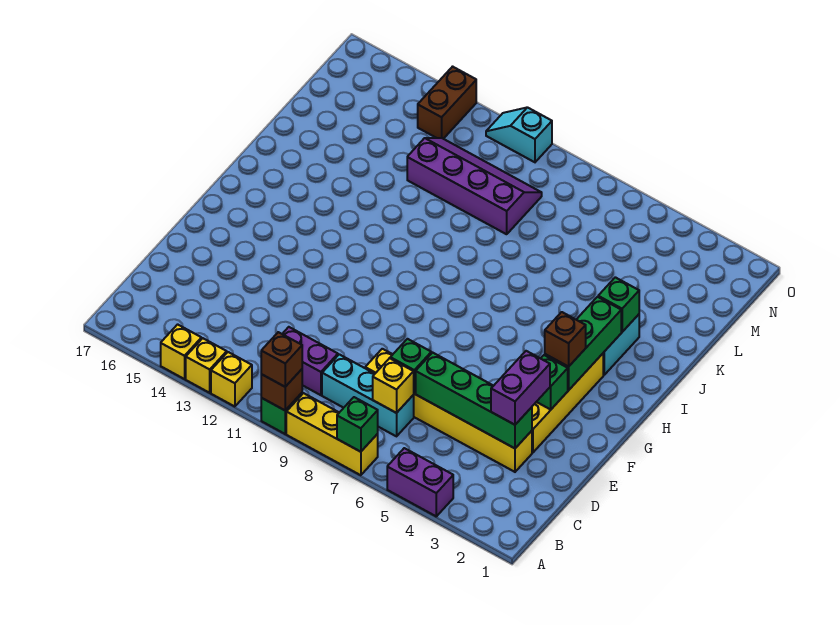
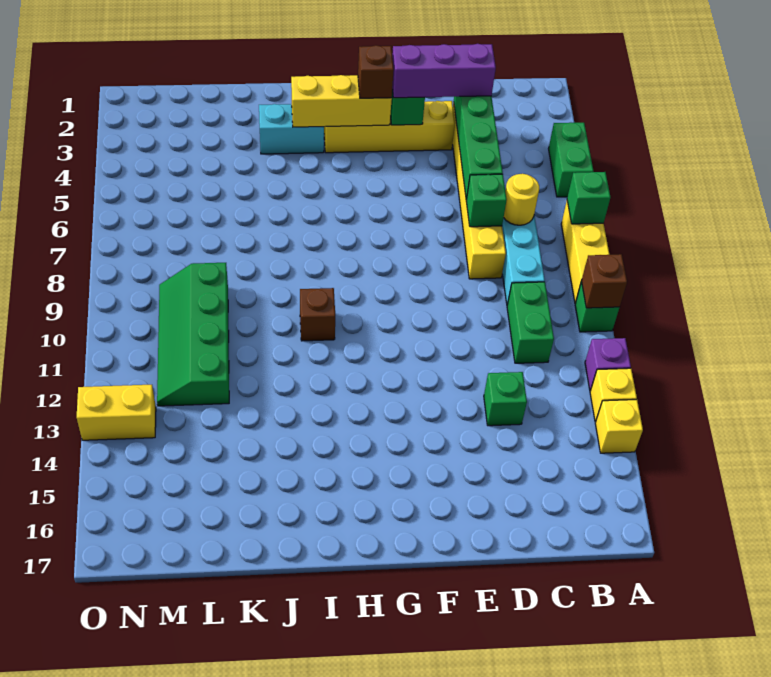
purple 1x2 brick [387,448,453,516] -> green 1x2 brick [549,123,594,197]
brown 1x1 brick [261,332,302,387] -> brown 1x1 brick moved to [300,288,335,341]
yellow 1x1 brick [211,352,252,407] -> purple 1x1 brick [585,338,631,391]
yellow 1x1 brick [373,358,414,413] -> yellow 1x1 round brick [504,174,539,225]
purple 1x2 brick [283,327,338,395] -> green 1x2 brick [507,282,554,363]
purple 1x2 brick [491,351,550,425] -> purple 1x3 brick [392,44,496,98]
green 1x3 brick [545,297,621,390] -> yellow 1x3 brick [291,75,392,127]
green 1x1 brick [598,277,639,332] -> green 1x1 brick moved to [484,372,527,426]
purple 2x4 slope [407,138,542,234] -> green 2x4 slope [157,263,229,406]
brown 1x2 brick [418,67,476,139] -> yellow 1x2 brick [77,385,156,440]
cyan 1x2 slope [486,107,552,162] -> none

